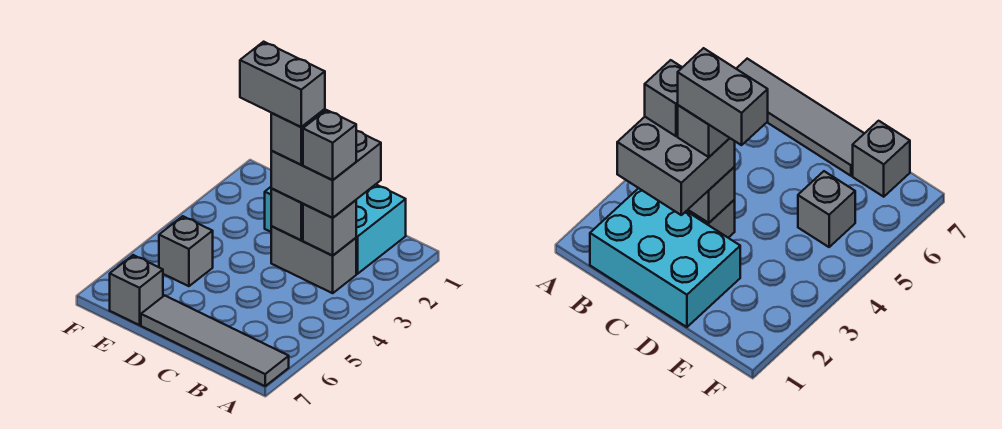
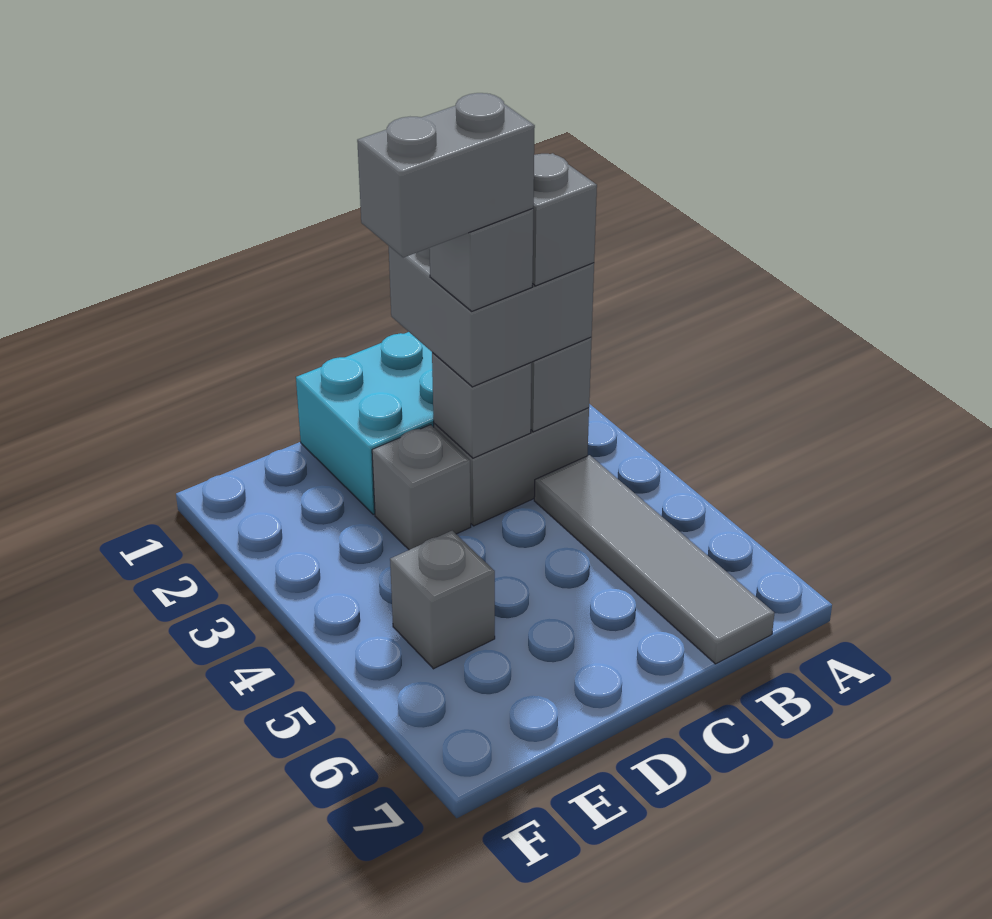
grey 1x4 tile [141,295,289,386] -> grey 1x4 tile turned to [534,455,774,664]
grey 1x1 brick [110,255,163,325] -> grey 1x1 brick moved to [372,425,471,550]

